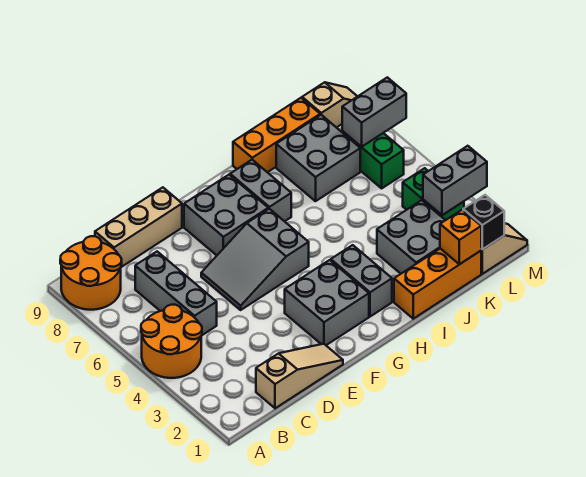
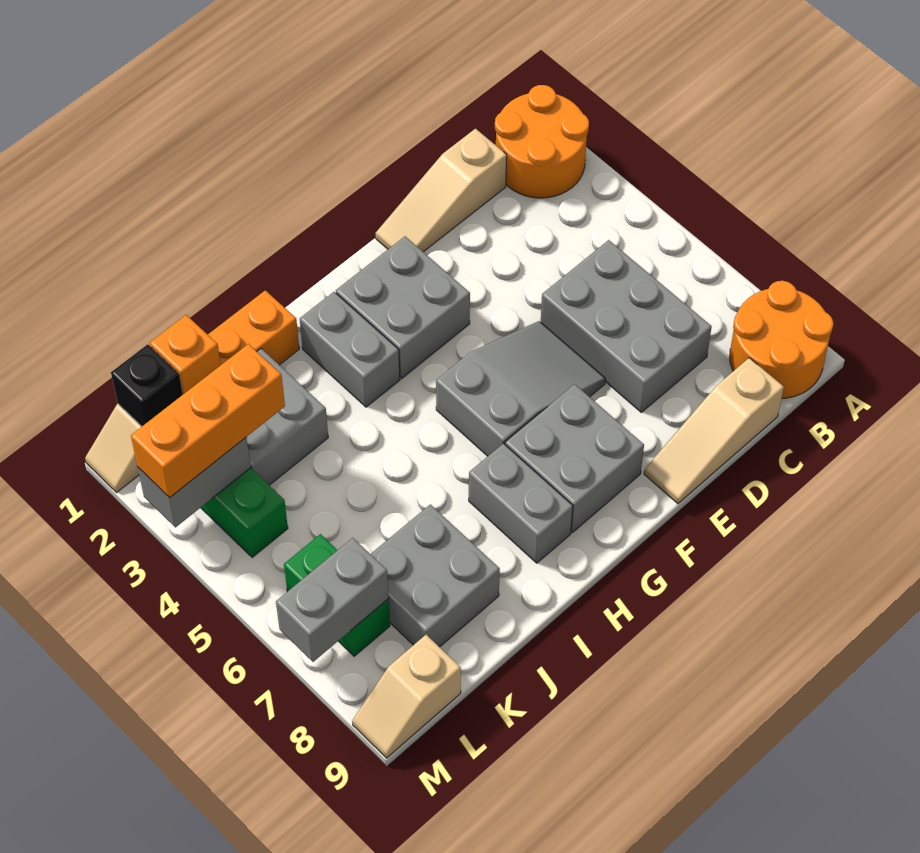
orange 2x2 round brick [141,305,202,378] -> orange 2x2 round brick moved to [495,85,589,198]
grey 1x3 brick [135,252,217,336] -> grey 2x3 brick [541,240,712,412]
tan 1x3 brick [95,187,182,267] -> tan 1x3 slope [644,358,784,504]
orange 1x3 brick [233,98,320,172] -> orange 1x3 brick moved to [131,344,285,498]

